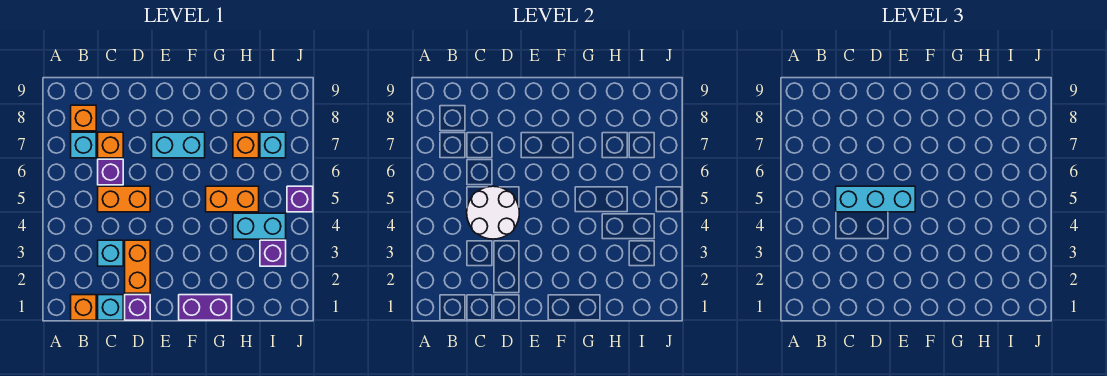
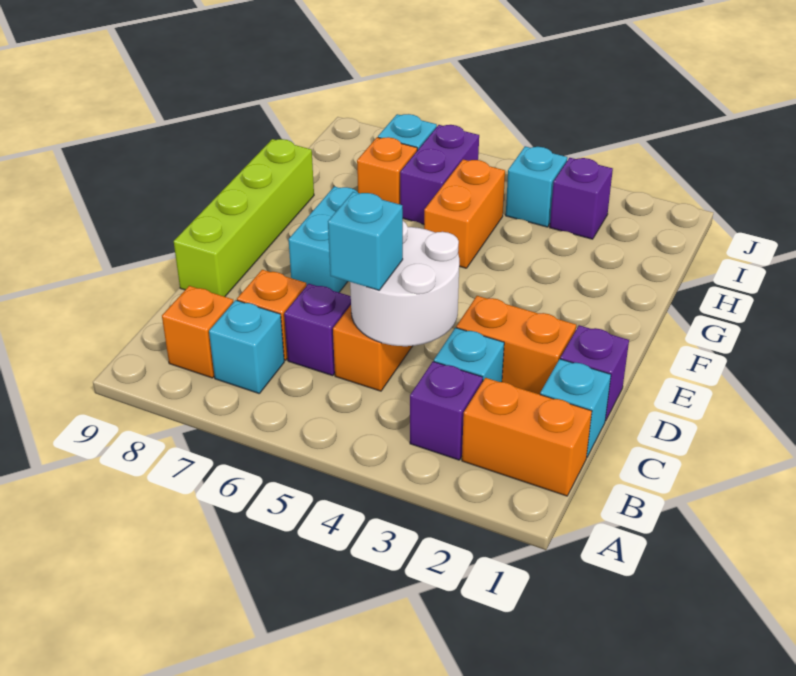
orange 1x1 brick [71,295,96,320] -> orange 1x2 brick [462,378,592,496]
cyan 1x3 brick [836,186,915,212] -> cyan 1x1 brick [328,192,403,290]
none -> lime 1x4 brick [174,139,314,297]
purple 1x2 brick [179,295,232,320] -> purple 1x2 brick moved to [400,125,479,224]
cyan 1x2 brick [233,213,286,239] -> cyan 1x1 brick [506,146,567,227]
purple 1x1 brick [287,186,313,212] -> purple 1x1 brick moved to [410,361,483,460]

